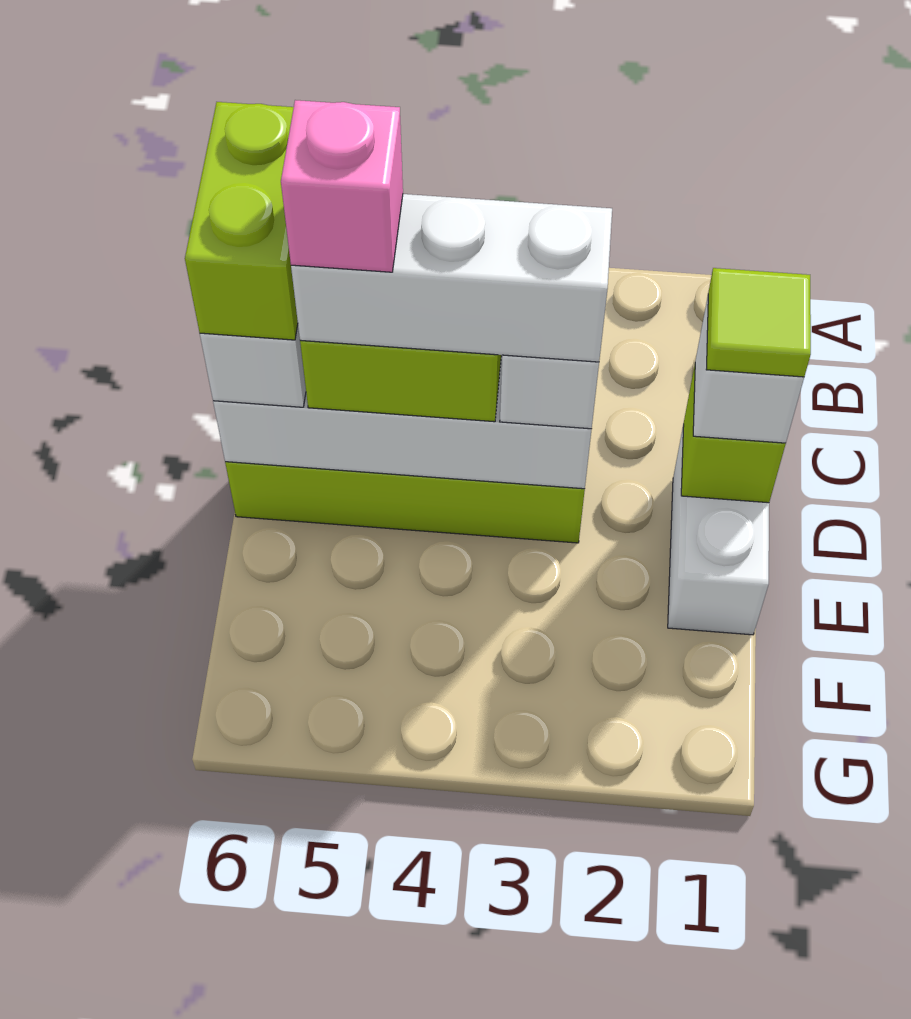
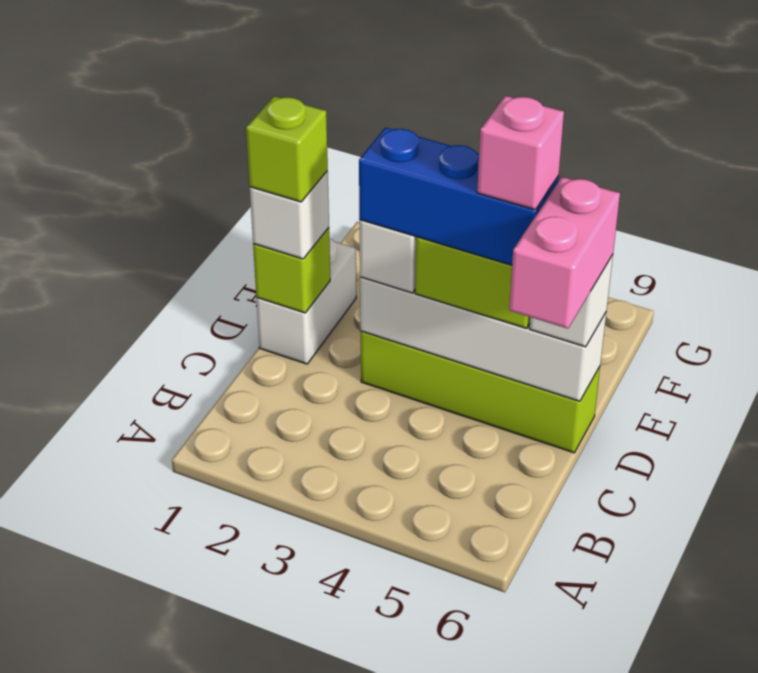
lime 1x2 brick [185,102,298,340] -> pink 1x2 brick [509,177,620,329]
lime 1x1 tile [706,268,811,377] -> lime 1x1 brick [246,96,328,202]
white 1x3 brick [291,194,612,362] -> blue 1x3 brick [359,127,559,265]

